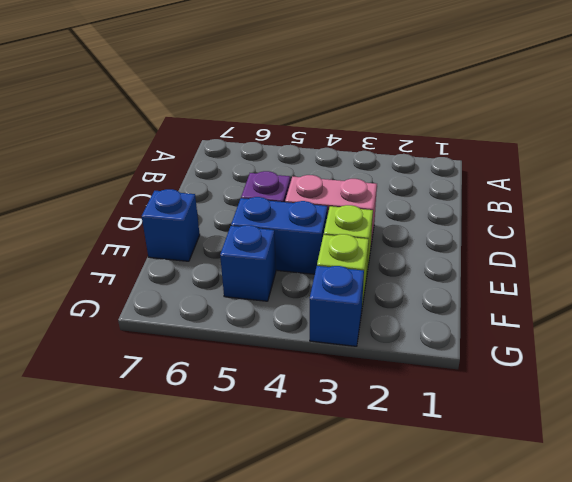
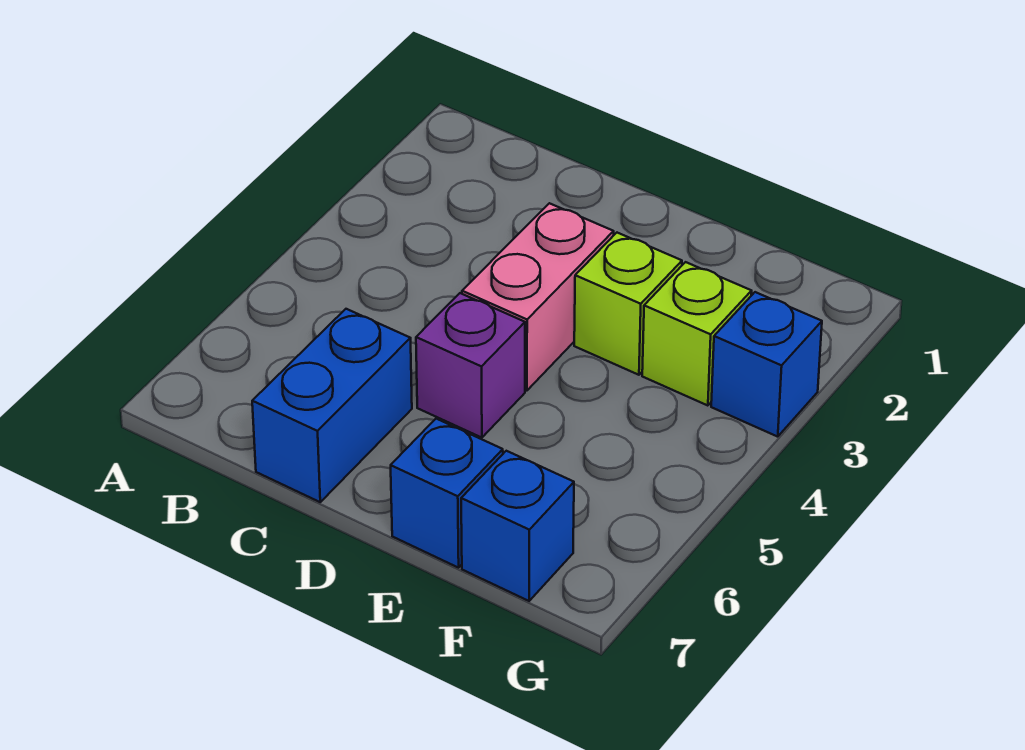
blue 1x2 brick [231,197,327,274] -> blue 1x2 brick moved to [252,309,412,502]
blue 1x1 brick [220,225,276,301] -> blue 1x1 brick moved to [461,451,574,601]

